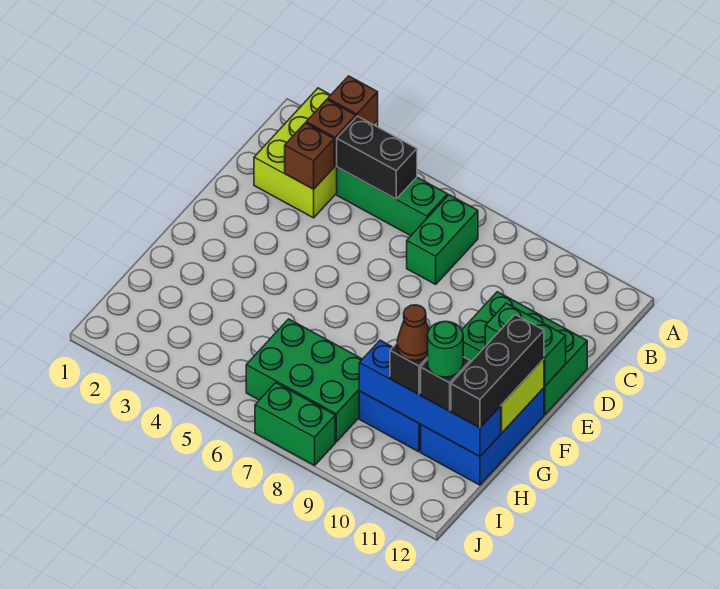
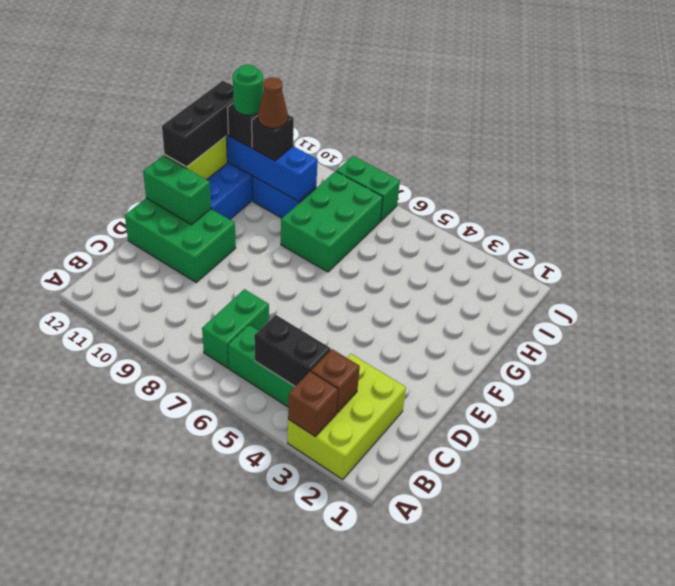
brown 1x1 brick [285,123,334,189] -> none
green 2x3 brick [246,319,362,442] -> green 2x3 brick turned to [281,171,383,272]

